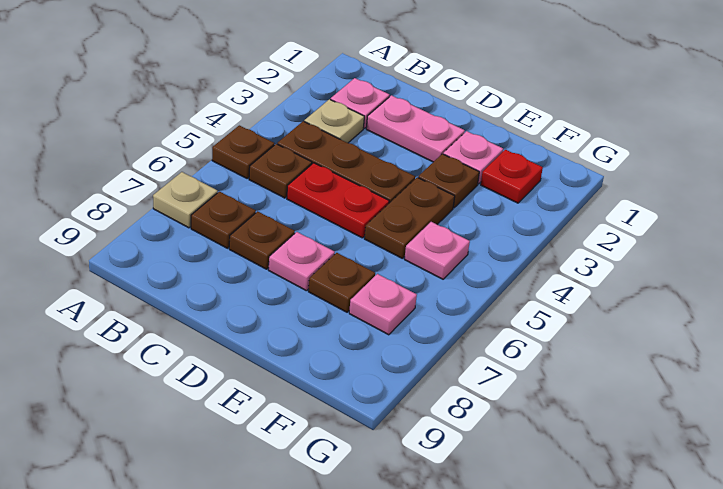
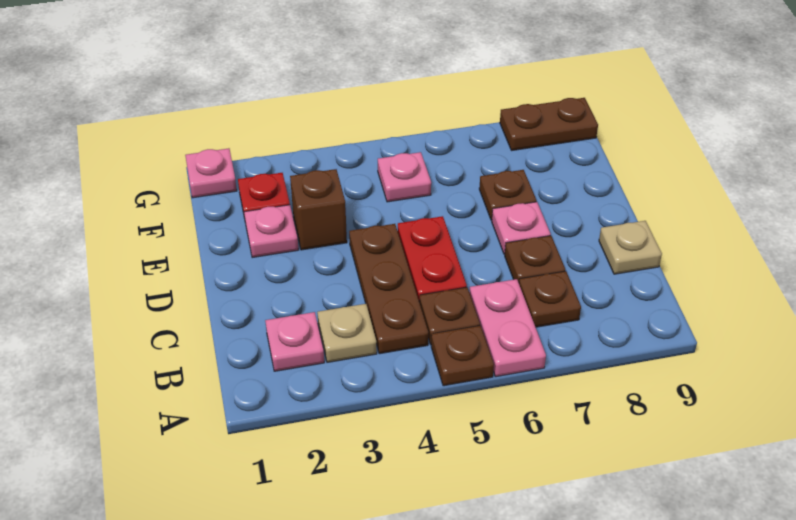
tan 1x1 plate [153,172,218,228] -> tan 1x1 plate moved to [599,221,662,274]
pink 1x2 plate [366,95,465,162] -> pink 1x2 plate moved to [469,279,546,377]
brown 1x1 plate [418,154,479,208] -> brown 1x1 brick [290,169,347,250]
brown 1x2 plate [364,177,455,258] -> brown 1x2 plate moved to [500,98,598,151]
pink 1x1 plate [349,274,417,335] -> pink 1x1 plate moved to [185,148,237,198]

